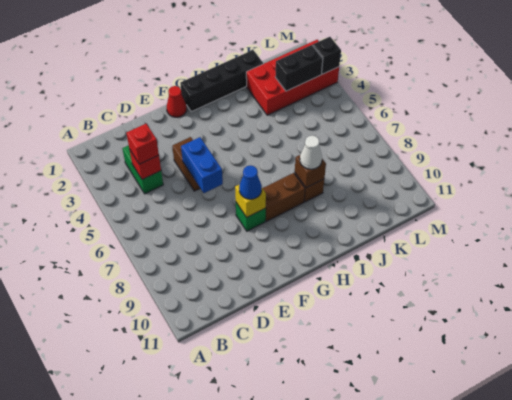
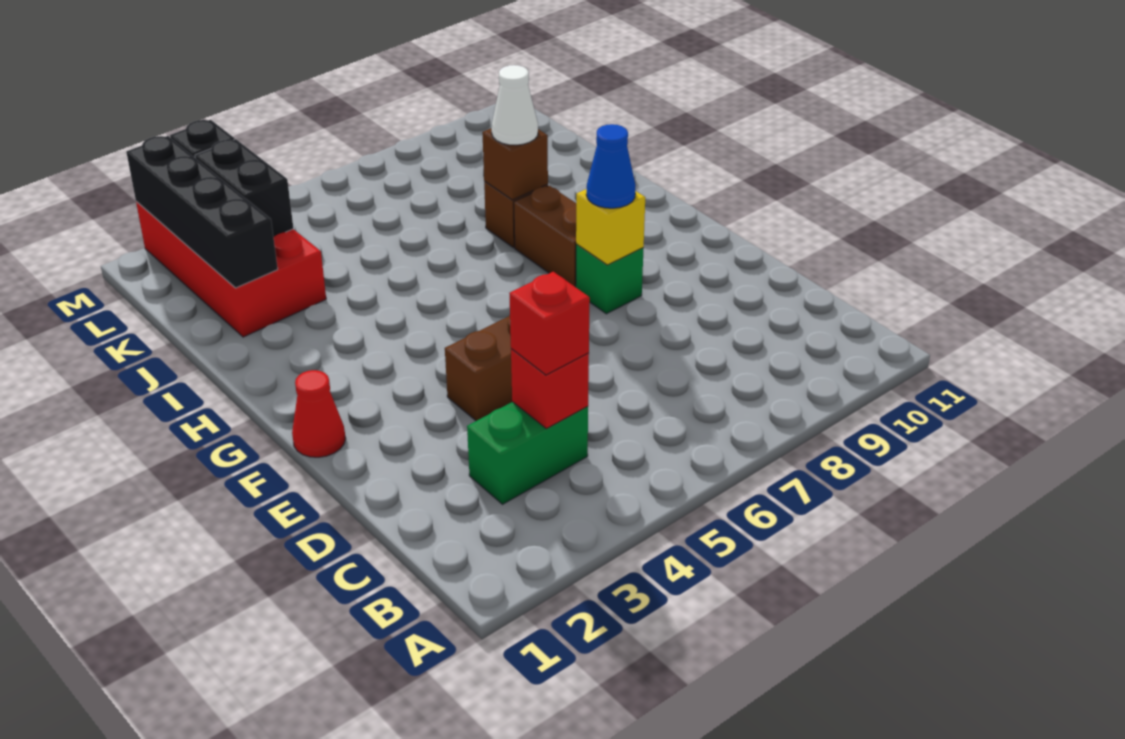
blue 1x2 brick [181,137,223,193] -> none
black 1x4 brick [180,50,263,112] -> black 1x4 brick moved to [126,136,278,288]

